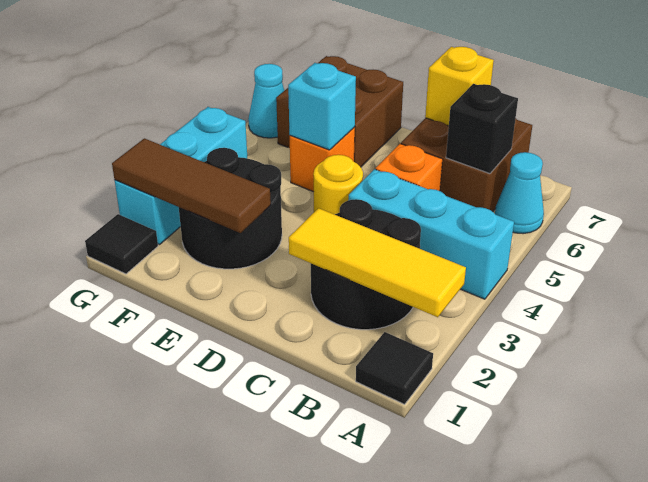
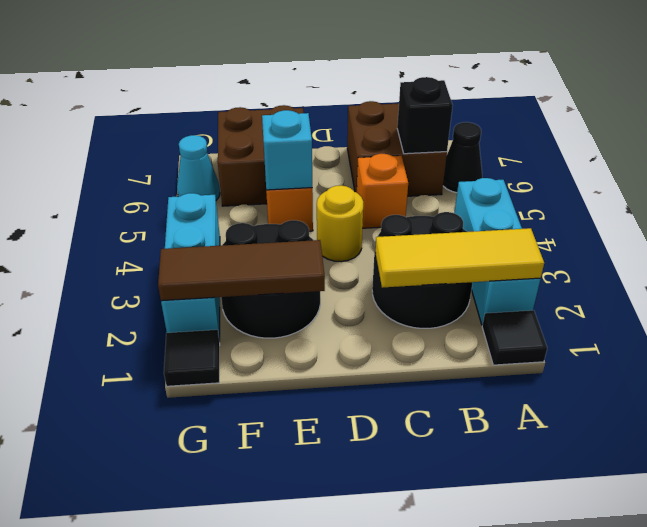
cyan 1x3 brick [349,169,514,299] -> cyan 1x3 brick turned to [454,178,540,325]
cyan 1x1 cone [495,152,544,234] -> black 1x1 cone [443,122,482,193]
yellow 1x1 brick [425,47,494,126] -> none

